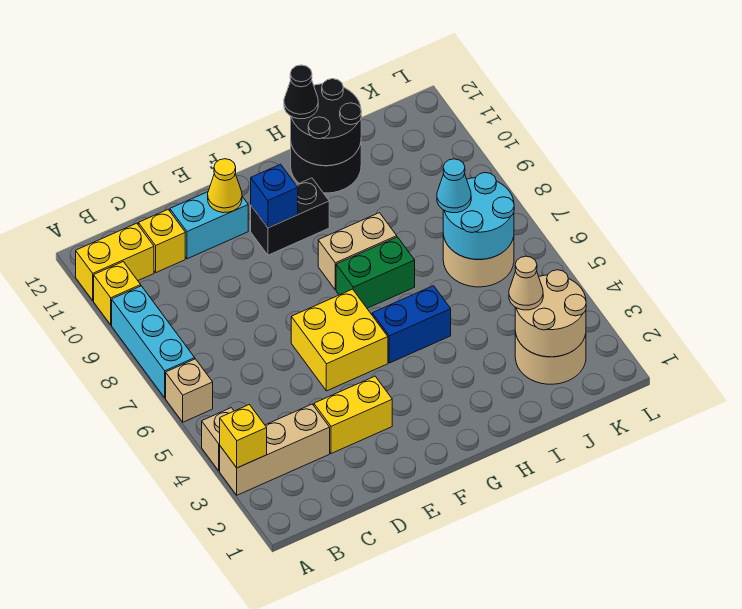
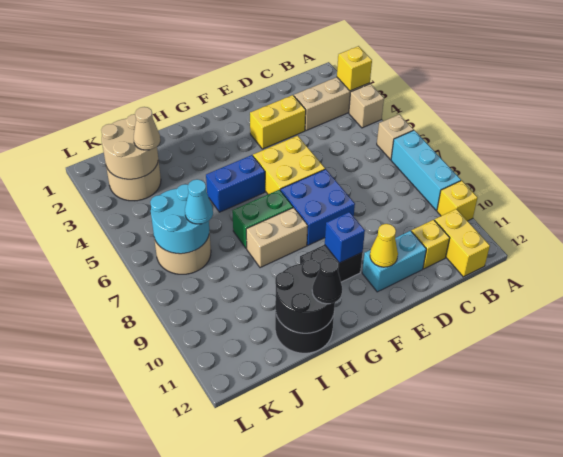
yellow 1x2 brick [76,223,154,300] -> yellow 1x2 brick turned to [435,209,490,277]
none -> blue 2x2 brick [280,169,355,245]

